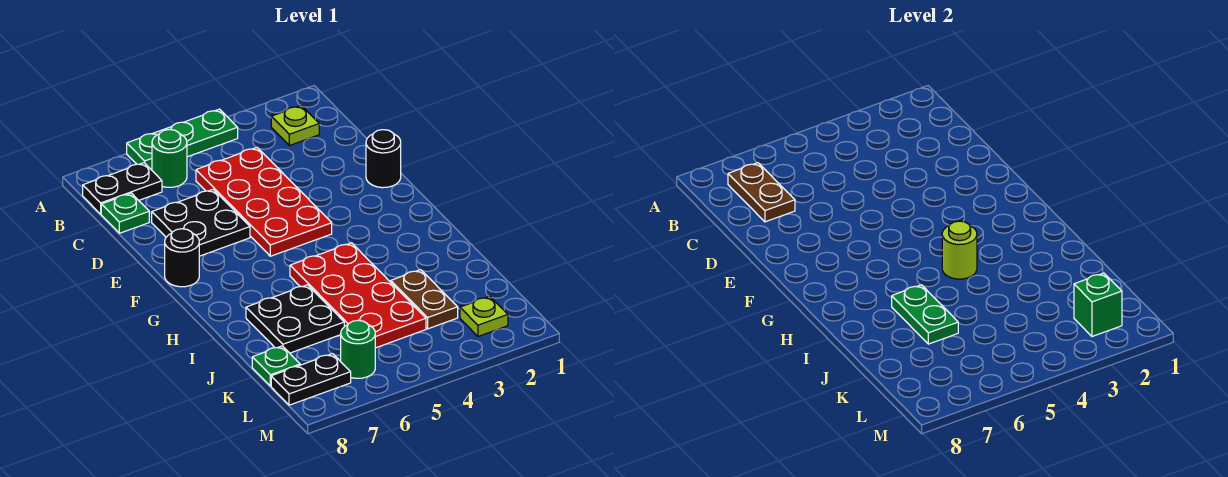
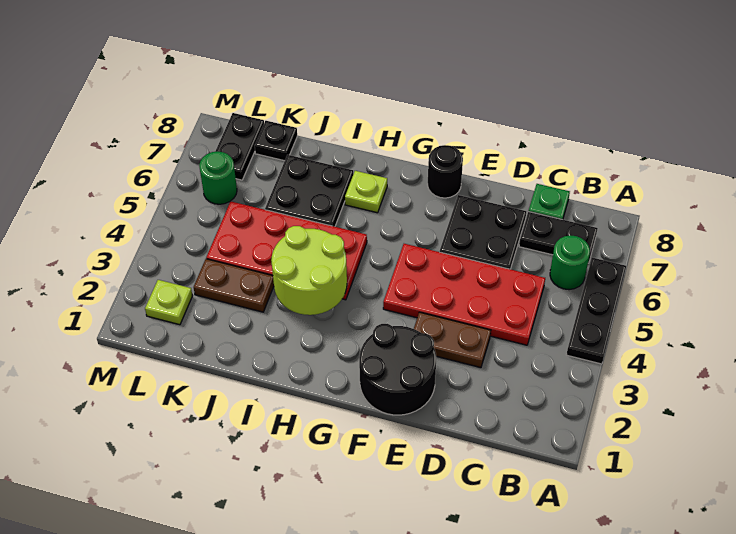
green 1x3 plate [127,109,238,170] -> black 1x3 plate [566,258,626,364]
lime 1x1 plate [271,105,319,146] -> lime 1x1 plate moved to [345,171,387,213]
black 1x2 plate [83,163,162,214] -> black 1x2 plate turned to [519,212,598,263]
brown 1x2 plate [728,163,795,222] -> brown 1x2 plate moved to [414,312,491,368]
black 1x1 round brick [366,130,401,188] -> black 2x2 round brick [359,324,436,415]
lime 1x1 round brick [942,221,977,279] -> lime 2x2 round brick [271,226,347,315]
green 1x2 plate [892,285,958,344] -> none
green 1x1 plate [252,346,300,386] -> black 1x1 plate [255,121,297,161]
green 1x1 brick [1074,273,1122,336] -> none

